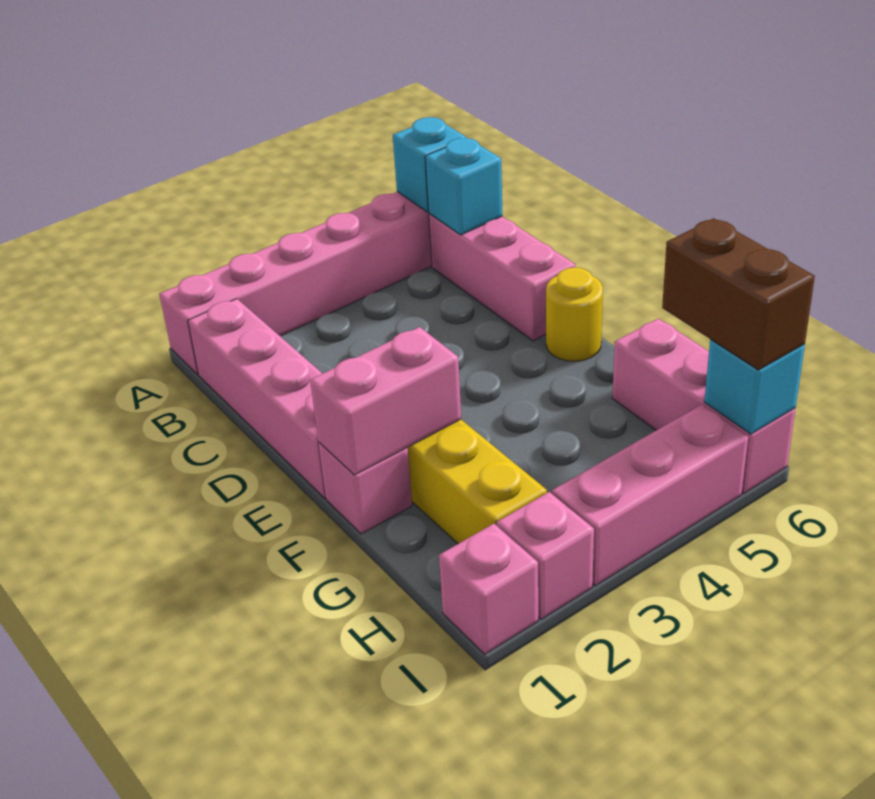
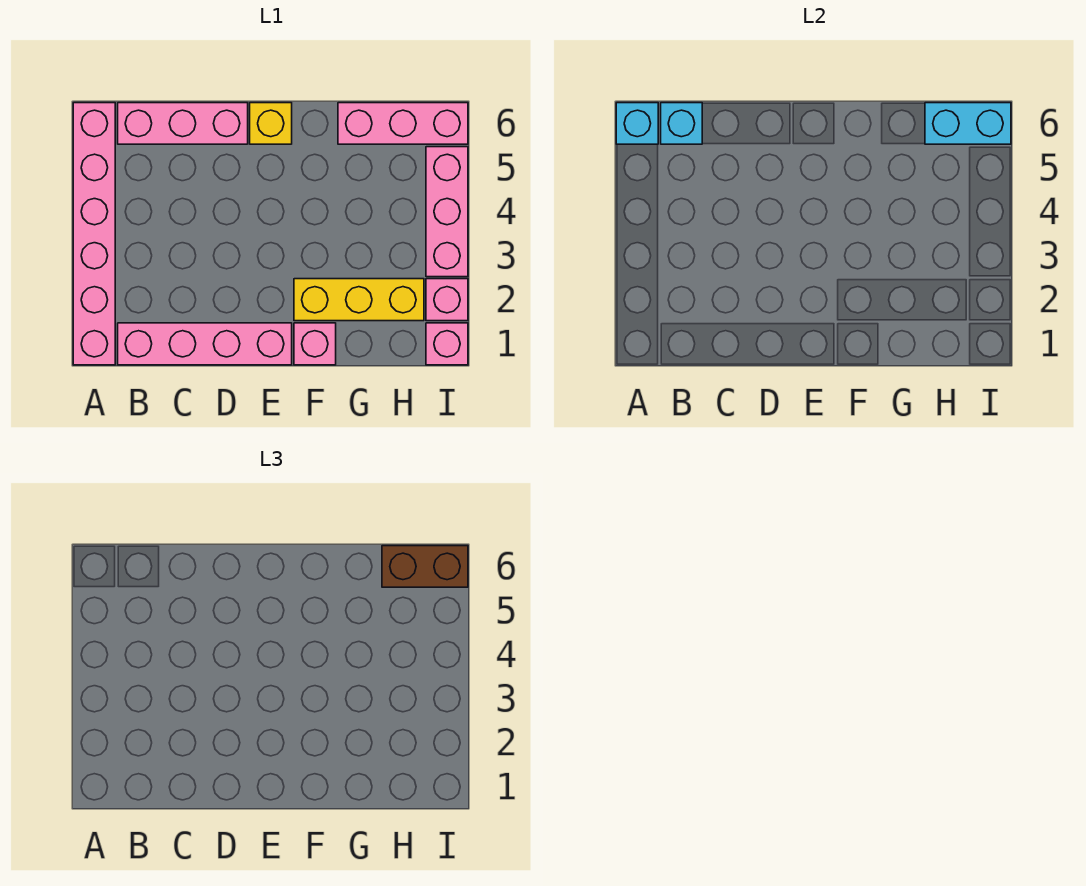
yellow 1x1 round brick [546,268,603,361] -> yellow 1x1 brick [250,103,292,144]
pink 1x2 brick [310,327,461,475] -> none
cyan 1x1 brick [704,339,805,434] -> cyan 1x2 brick [925,103,1011,144]

